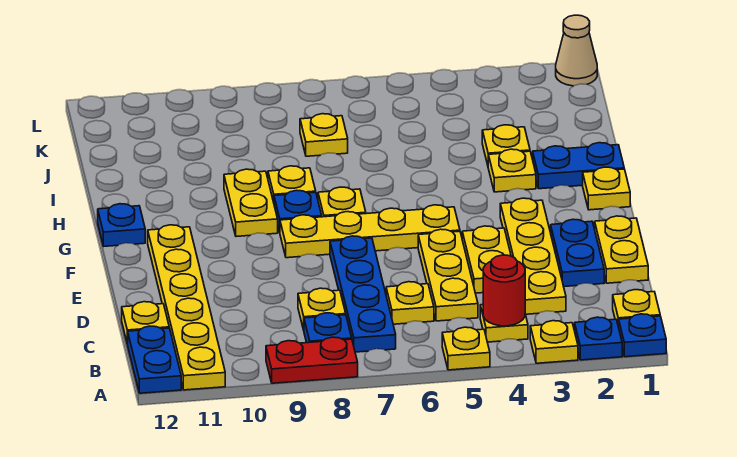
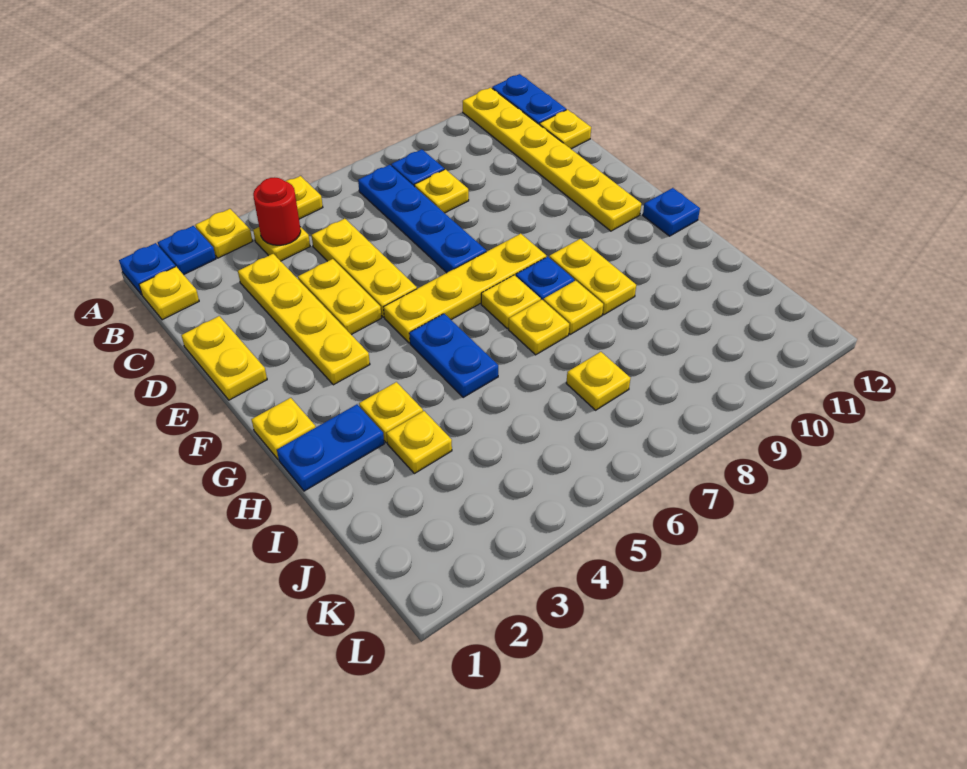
red 1x2 plate [266,337,358,383] -> none
yellow 1x1 plate [386,282,434,324] -> yellow 1x1 plate moved to [509,300,569,355]
blue 1x2 plate [551,219,604,287] -> blue 1x2 plate moved to [409,314,498,397]
tan 1x1 cone [556,15,597,86] -> none

